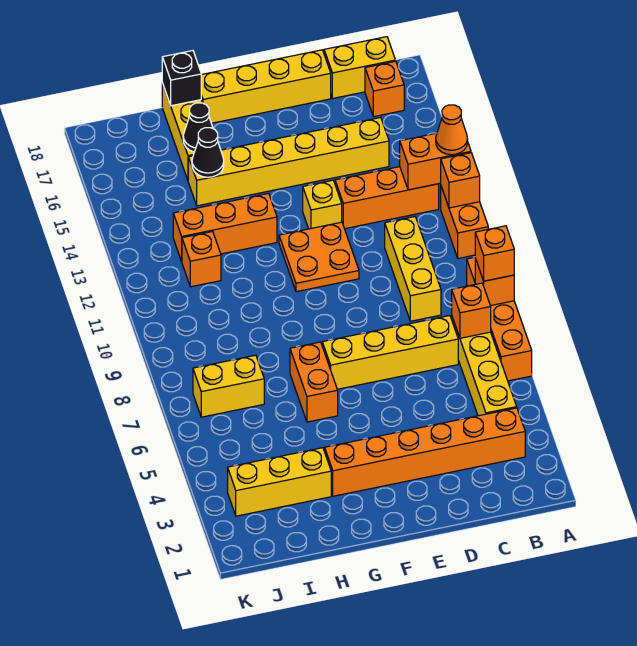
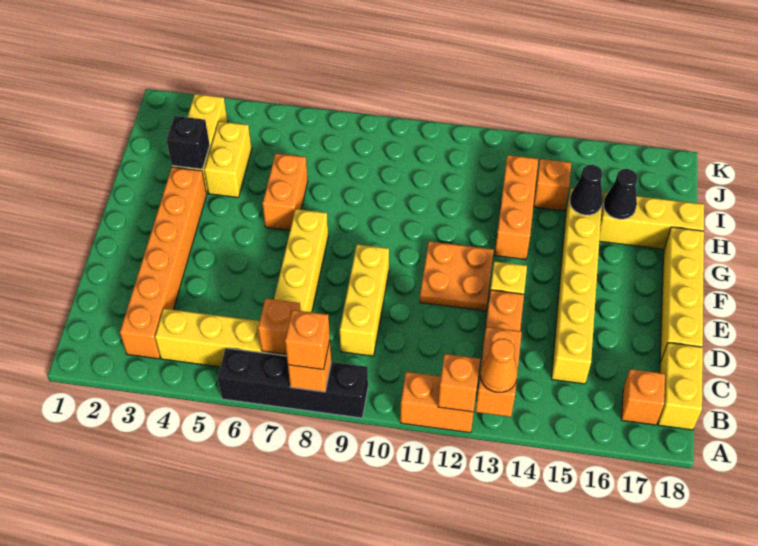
orange 1x4 brick [467,257,532,381] -> black 1x4 brick [218,348,368,418]
yellow 1x3 brick [385,217,441,321] -> yellow 1x3 brick turned to [340,244,389,356]
orange 1x2 brick [290,342,338,422] -> orange 1x2 brick turned to [263,154,308,230]
black 1x1 brick [162,51,201,106] -> black 1x1 brick moved to [167,116,210,169]
yellow 1x2 brick [193,355,264,417] -> yellow 1x2 brick moved to [204,121,252,197]
orange 1x1 brick [182,231,221,287] -> orange 1x1 brick moved to [534,159,571,211]

